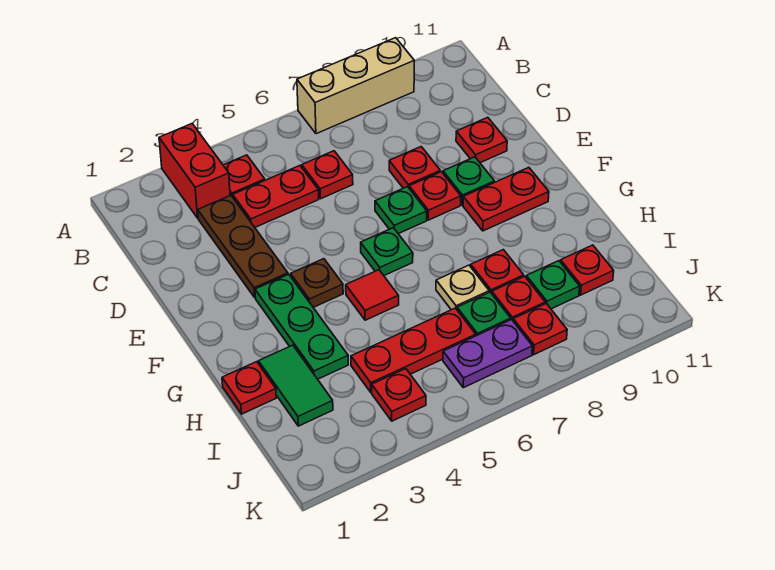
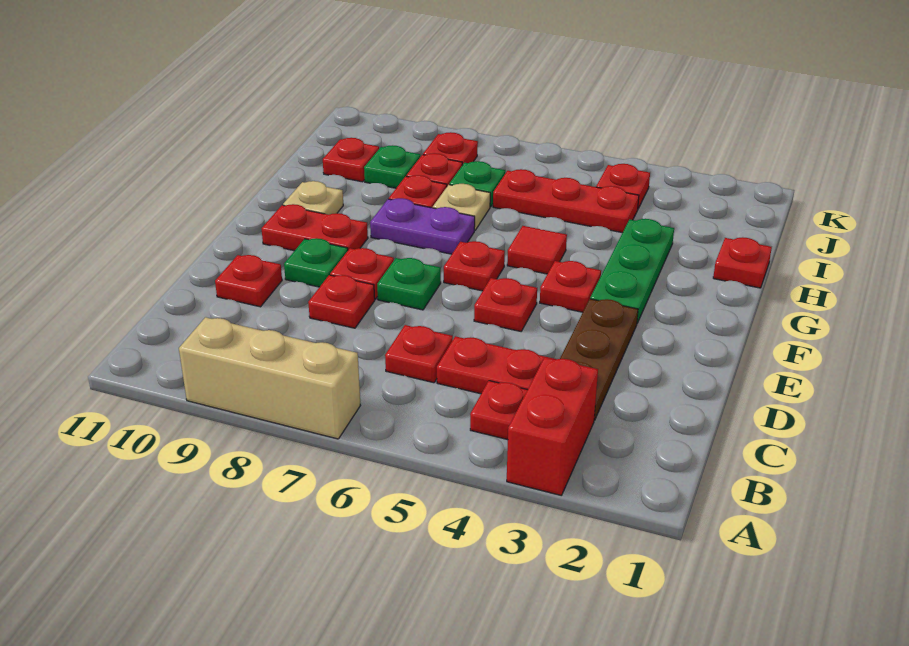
none -> red 1x1 plate [474,278,537,331]
brown 1x1 plate [291,259,343,307] -> red 1x1 plate [540,261,601,312]
green 1x1 plate [361,228,413,275] -> red 1x1 plate [444,241,505,291]
none -> tan 1x1 plate [283,181,343,215]
green 1x2 tile [259,345,333,426] -> none
purple 1x2 plate [443,320,532,388] -> purple 1x2 plate moved to [370,198,475,254]

